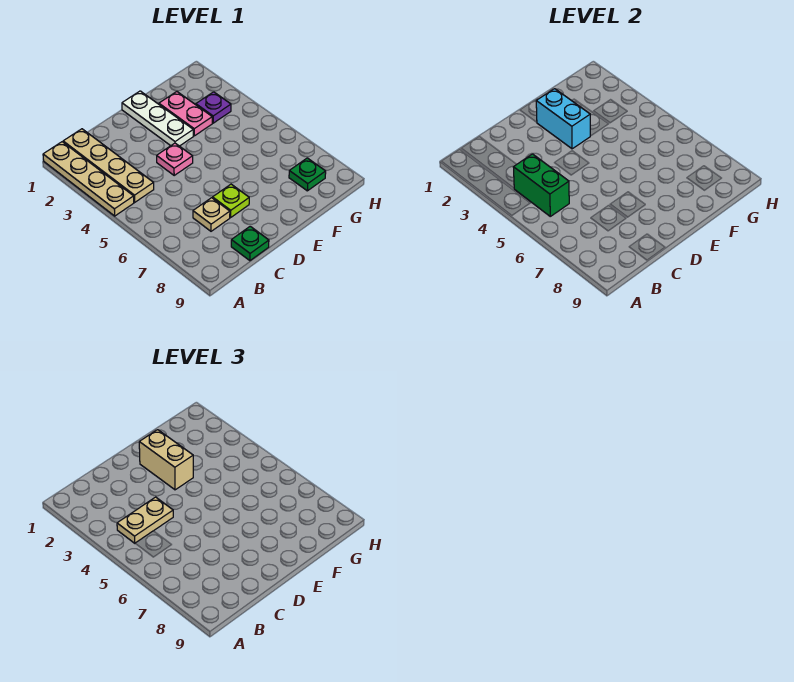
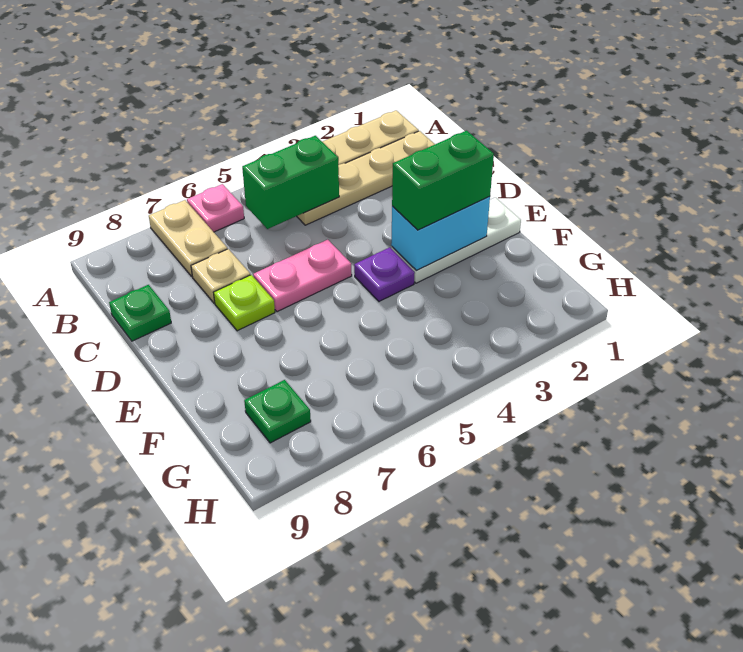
tan 1x2 plate [117,497,173,543] -> tan 1x2 plate moved to [149,200,227,276]
pink 1x1 plate [157,143,193,175] -> pink 1x1 plate moved to [187,184,244,232]
tan 1x2 brick [139,430,193,490] -> green 1x2 brick [392,131,494,230]
pink 1x2 plate [159,92,212,136] -> pink 1x2 plate moved to [253,240,352,312]
purple 1x1 plate [196,92,231,123] -> purple 1x1 plate moved to [354,247,415,301]

